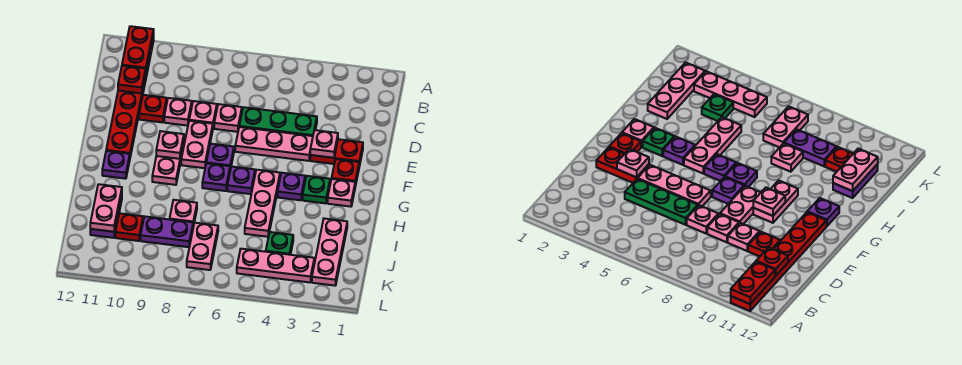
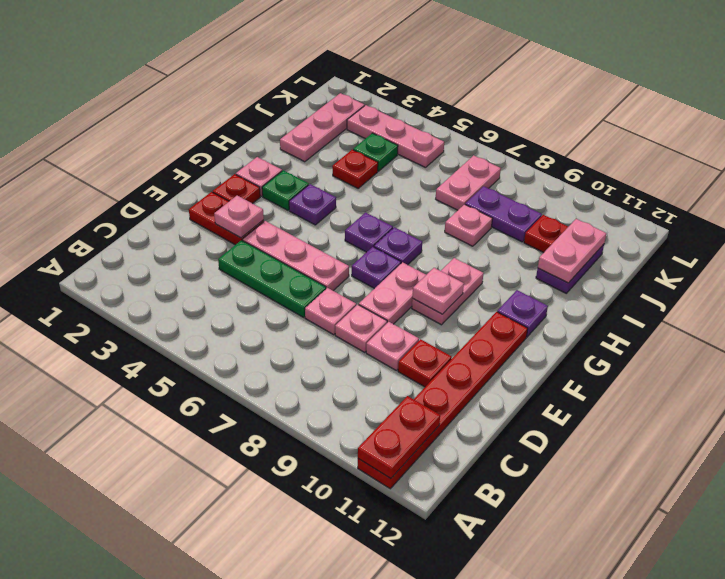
red 1x1 plate [118,66,146,93] -> red 1x1 plate moved to [332,150,378,188]
pink 1x3 plate [245,170,280,237] -> none

